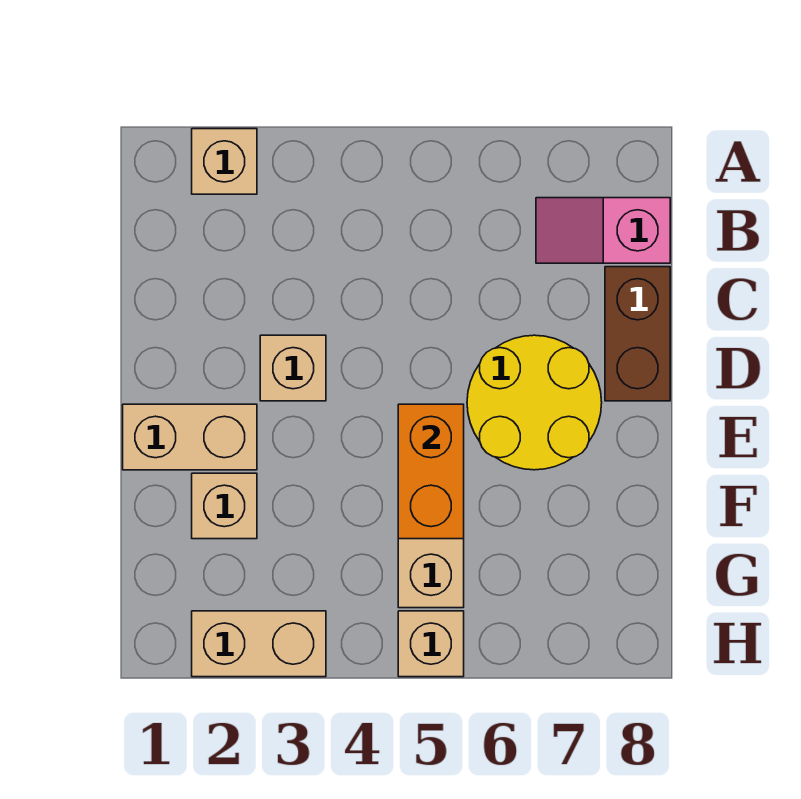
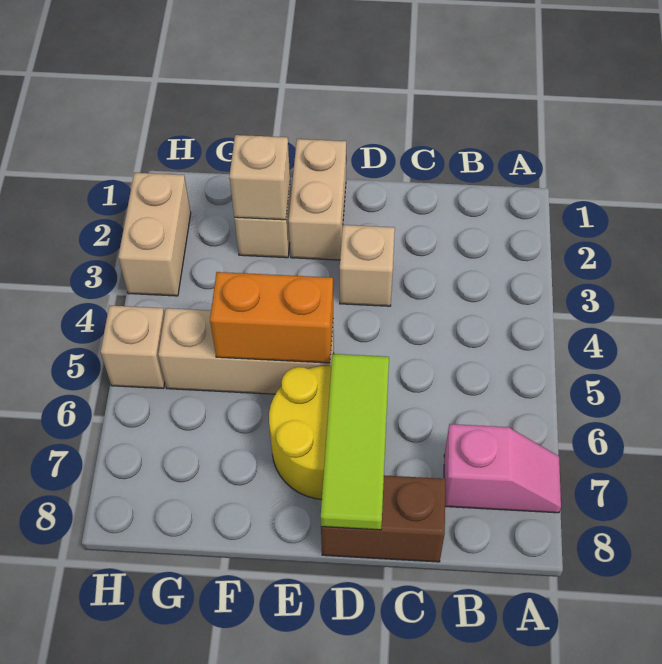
tan 1x1 brick [192,129,257,194] -> tan 1x1 brick moved to [229,135,290,220]
pink 1x2 slope [536,198,670,263] -> pink 1x2 slope turned to [444,424,561,513]
none -> lime 1x3 tile [321,354,389,530]

